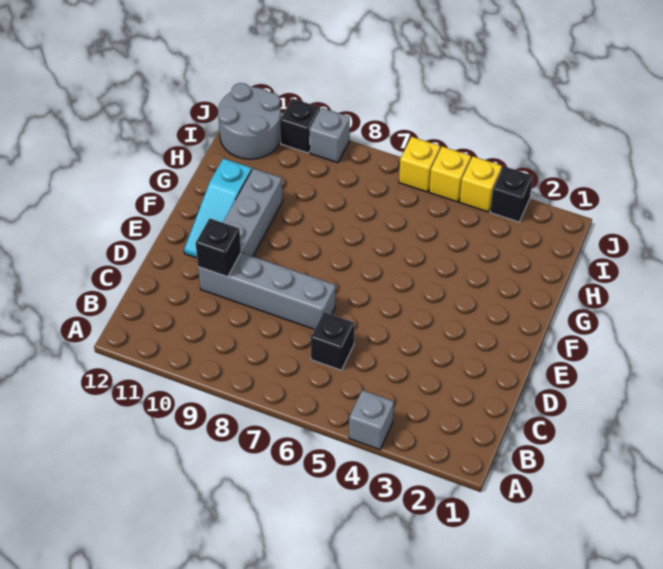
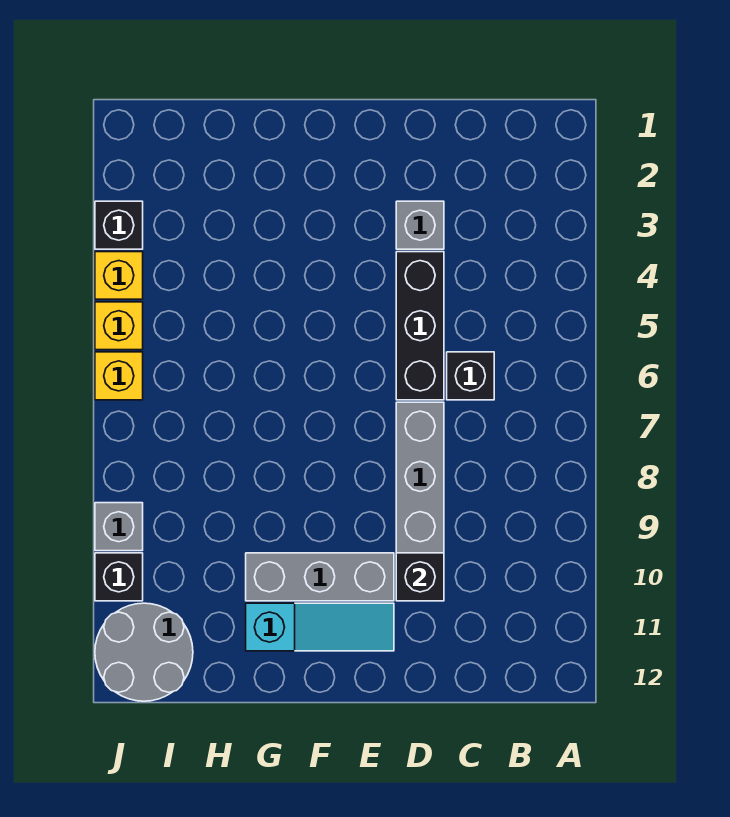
grey 1x1 brick [349,390,394,450] -> grey 1x1 brick moved to [396,201,444,249]
none -> black 1x3 brick [396,252,444,400]

